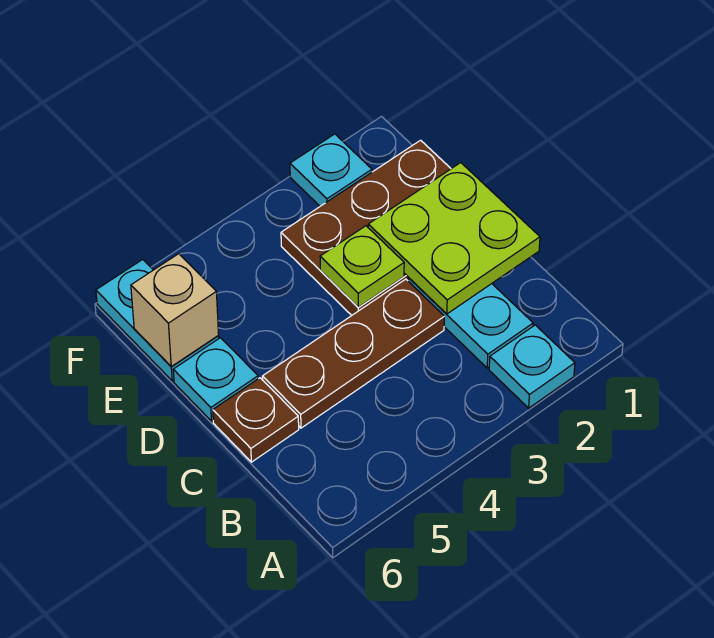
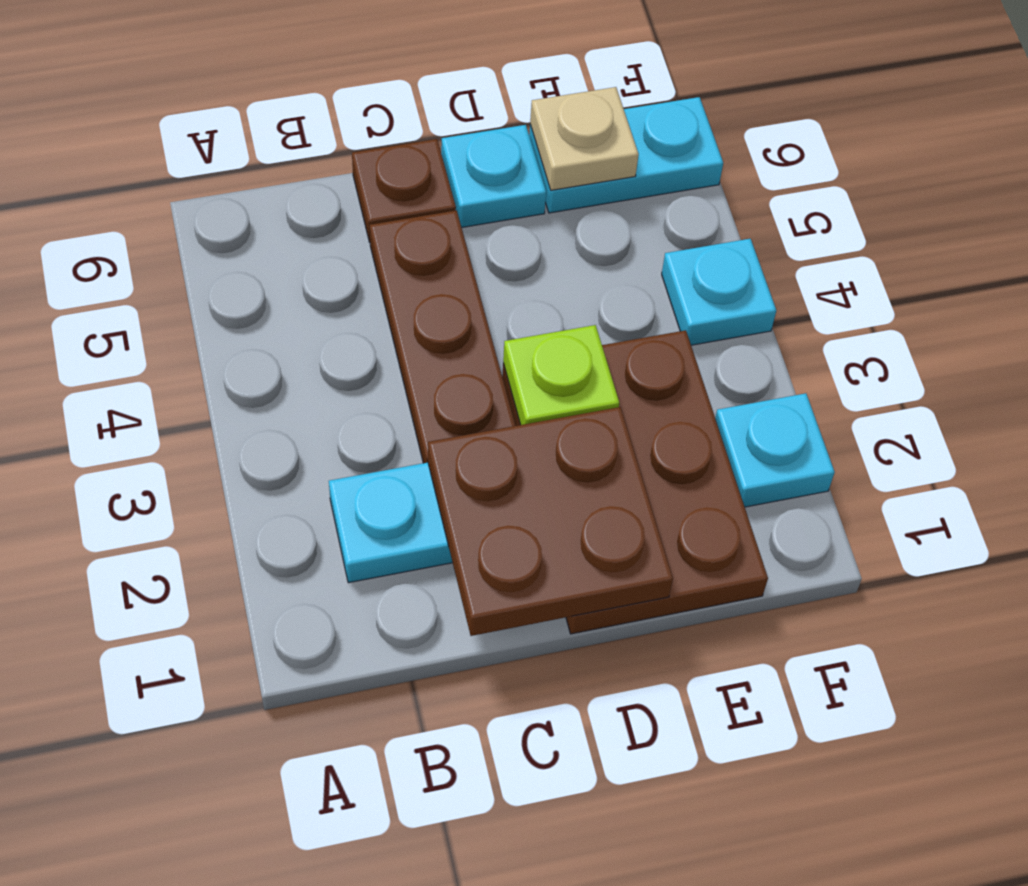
cyan 1x1 plate [489,325,575,408] -> cyan 1x1 plate moved to [662,239,776,345]
lime 2x2 plate [368,163,540,314] -> brown 2x2 plate [428,407,673,636]
tan 1x1 brick [131,254,219,366] -> tan 1x1 plate [530,87,639,190]

